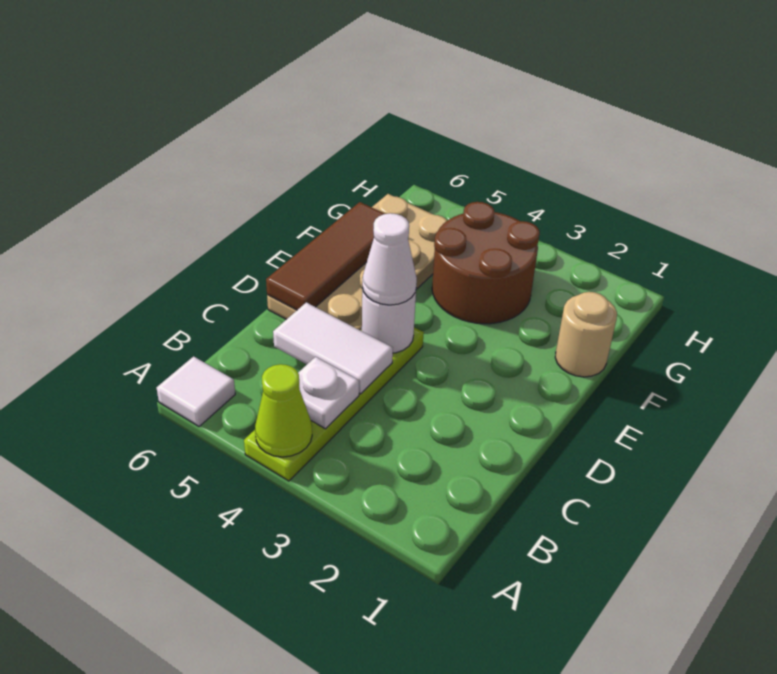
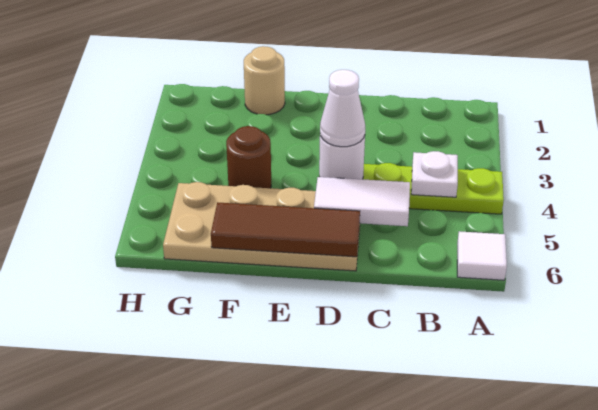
lime 1x1 cone [255,364,312,457] -> none
white 1x2 tile [273,302,393,394] -> white 1x2 tile turned to [314,177,410,226]
brown 2x2 round brick [432,202,540,324] -> brown 1x1 round brick [226,126,271,188]

